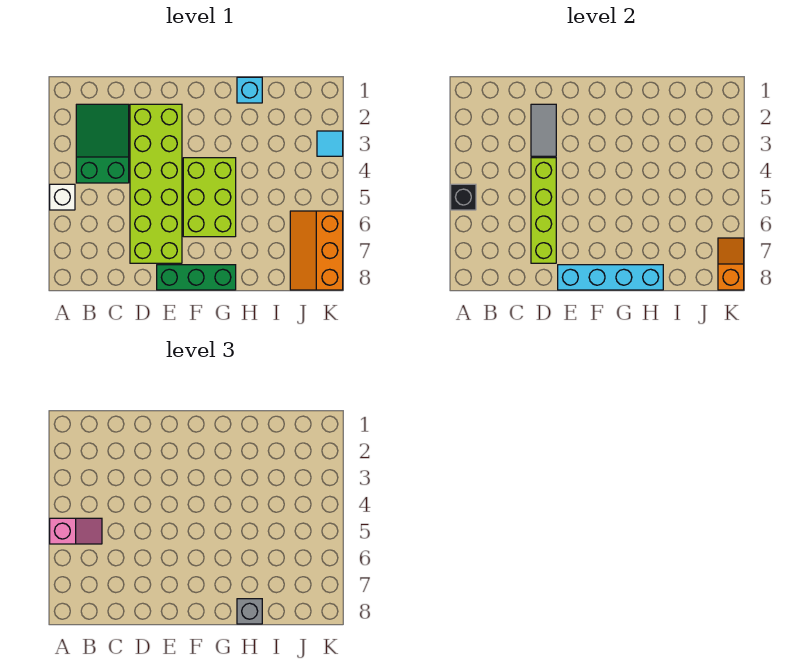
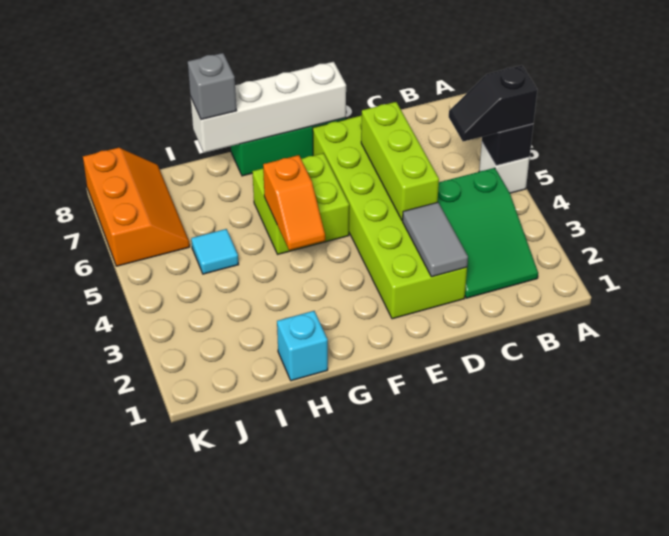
pink 1x2 slope [50,518,102,544] -> black 1x2 slope [449,65,537,141]
lime 1x4 brick [531,158,556,263] -> lime 1x3 brick [361,102,439,221]
cyan 1x4 brick [558,265,663,290] -> white 1x4 brick [191,62,346,153]
lime 2x3 brick [183,158,236,237] -> lime 2x2 brick [252,153,349,254]
cyan 1x1 tile [317,131,343,156] -> cyan 1x1 tile moved to [191,229,239,274]
orange 1x2 slope [718,238,744,290] -> orange 1x2 slope moved to [263,155,325,250]

